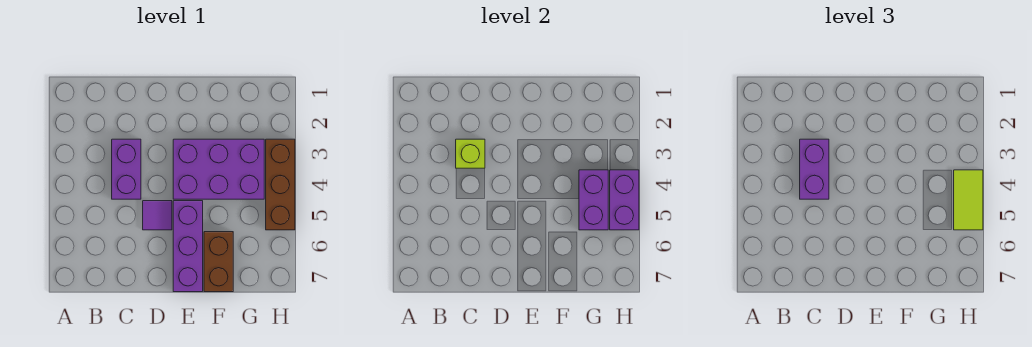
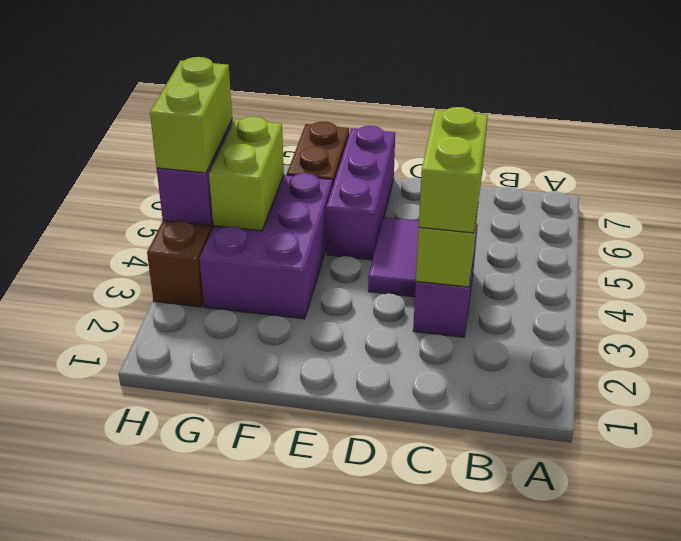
purple 1x2 brick [800,139,829,199] -> lime 1x2 brick [419,107,488,233]
purple 1x1 tile [143,201,172,230] -> purple 1x2 tile [368,217,419,297]
purple 2x3 brick [173,139,264,199] -> purple 2x3 brick turned to [199,173,333,319]
purple 1x2 brick [579,170,608,230] -> lime 1x2 brick [209,117,284,231]
lime 1x2 tile [954,170,983,230] -> lime 1x2 brick [150,57,232,173]

